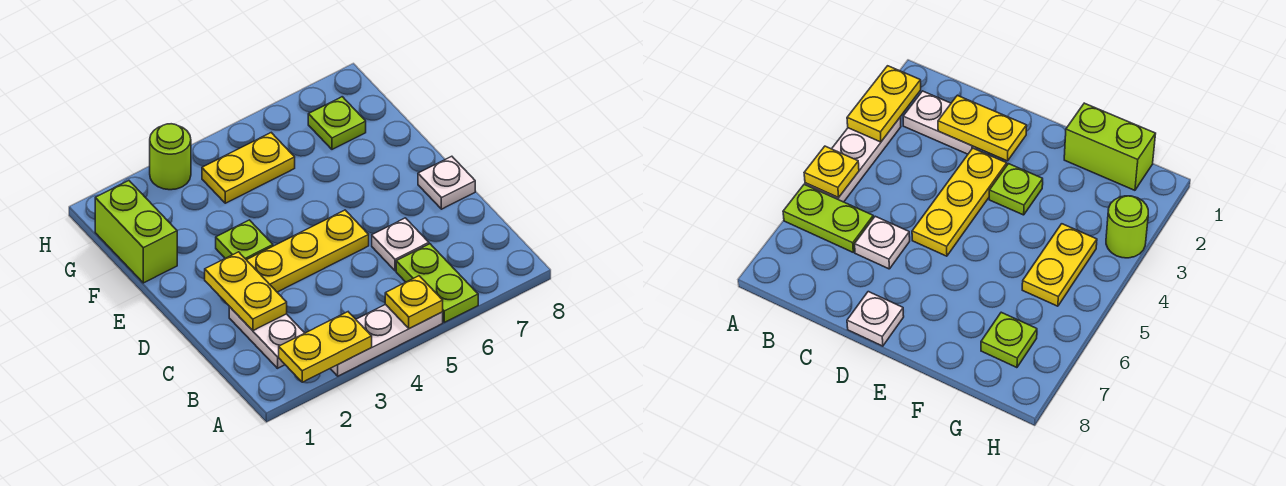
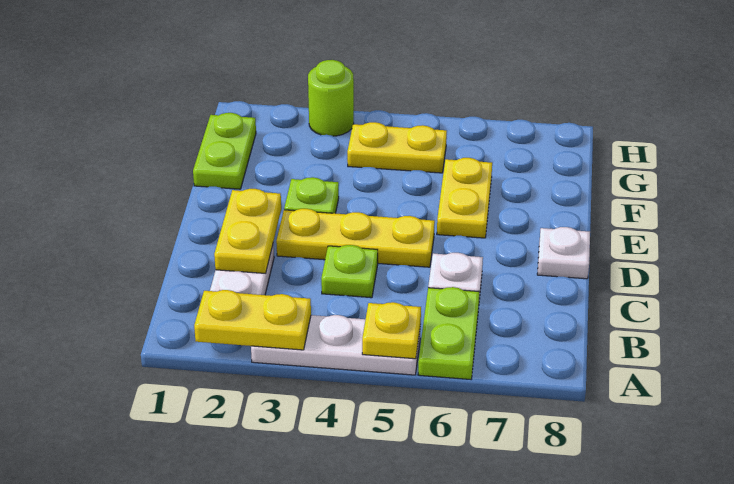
none -> yellow 1x2 plate [437,158,492,238]
lime 1x2 brick [95,181,177,283] -> lime 1x2 plate [193,113,256,189]
lime 1x1 plate [308,97,366,149] -> lime 1x1 plate moved to [321,245,378,298]

